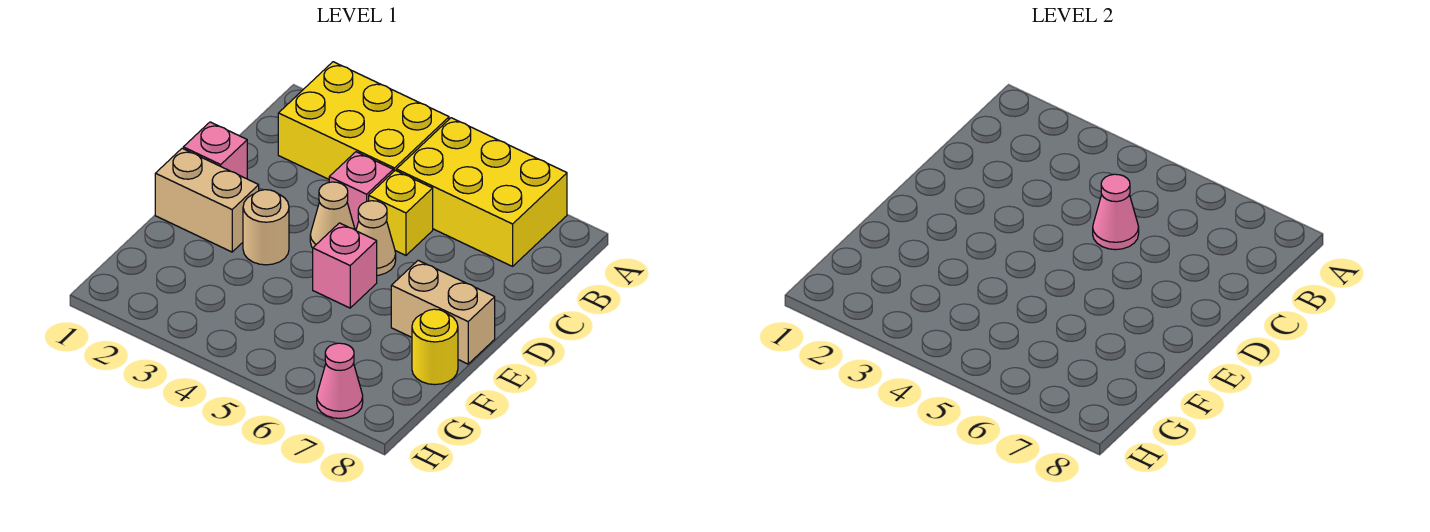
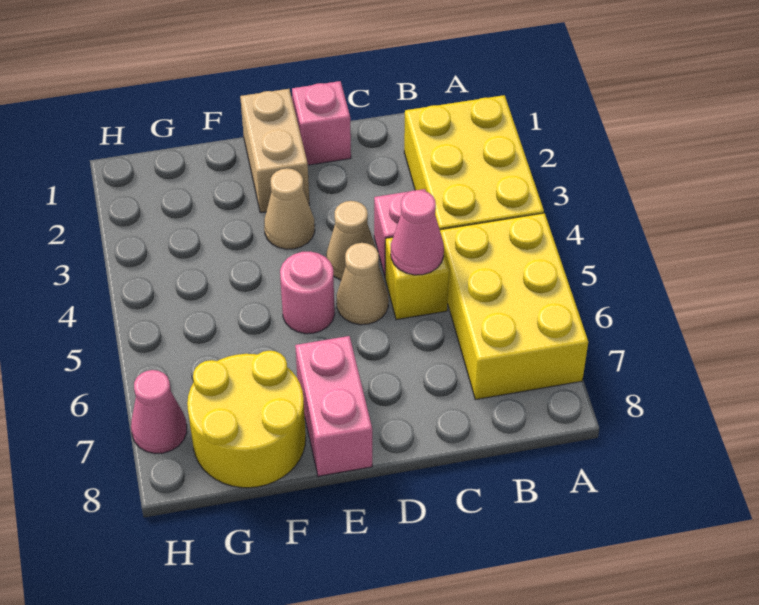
tan 1x1 round brick [243,190,289,265] -> tan 1x1 cone [264,168,315,249]
pink 1x1 brick [313,223,377,308] -> pink 1x1 round brick [280,252,335,334]
tan 1x2 brick [391,260,495,364] -> pink 1x2 brick [295,336,372,476]
yellow 1x1 round brick [412,309,458,385] -> yellow 2x2 round brick [187,351,306,488]

